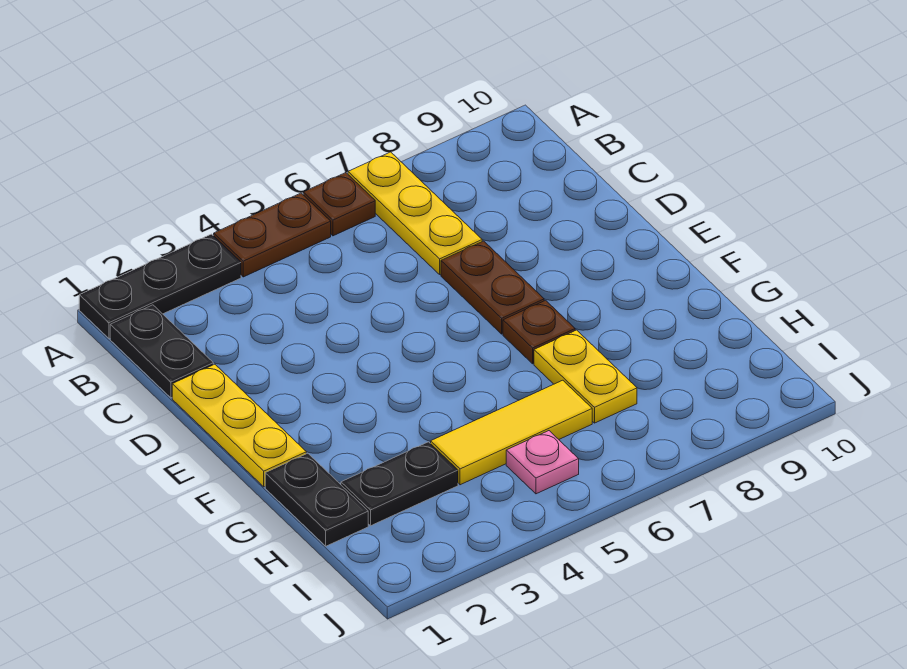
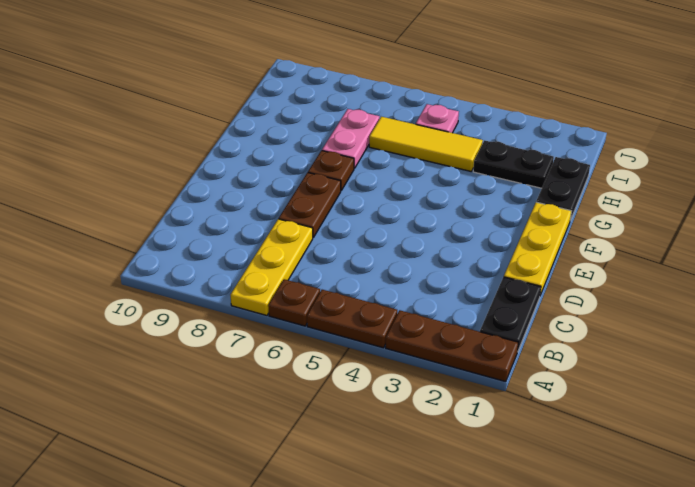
black 1x3 plate [79,234,241,338] -> brown 1x3 plate [386,310,518,382]
yellow 1x2 plate [534,330,637,423] -> pink 1x2 plate [322,109,380,168]

